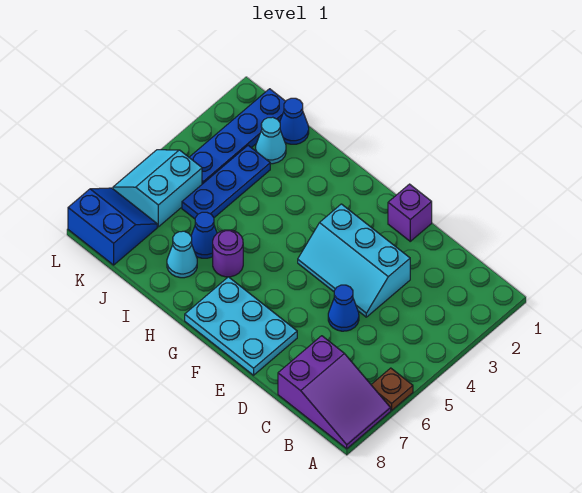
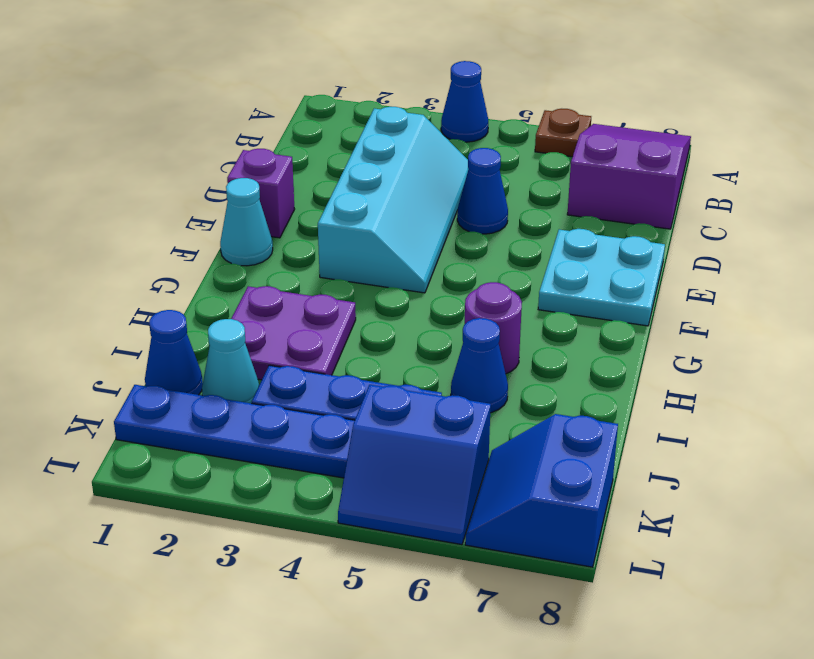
none -> blue 1x1 cone [441,61,488,142]
cyan 2x3 slope [298,204,410,317] -> cyan 2x4 slope [318,107,469,293]
cyan 2x3 plate [185,277,297,375] -> cyan 2x2 plate [538,229,665,326]
none -> purple 2x2 plate [231,286,356,380]
cyan 1x1 cone [167,231,197,278] -> cyan 1x1 cone moved to [220,178,273,266]
cyan 2x2 slope [113,150,202,227] -> blue 2x2 slope [338,385,491,545]

